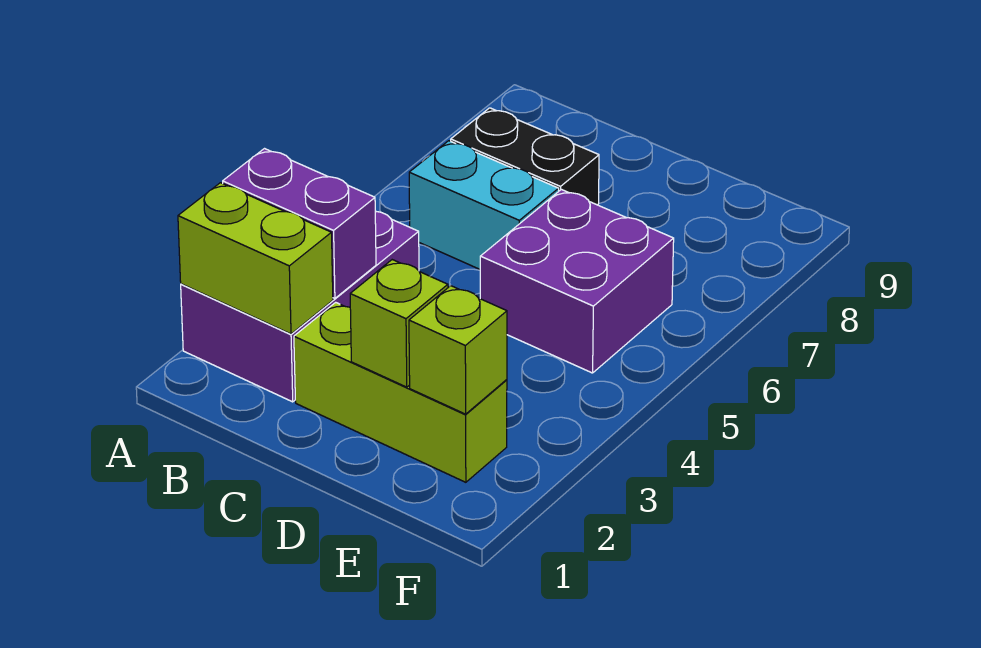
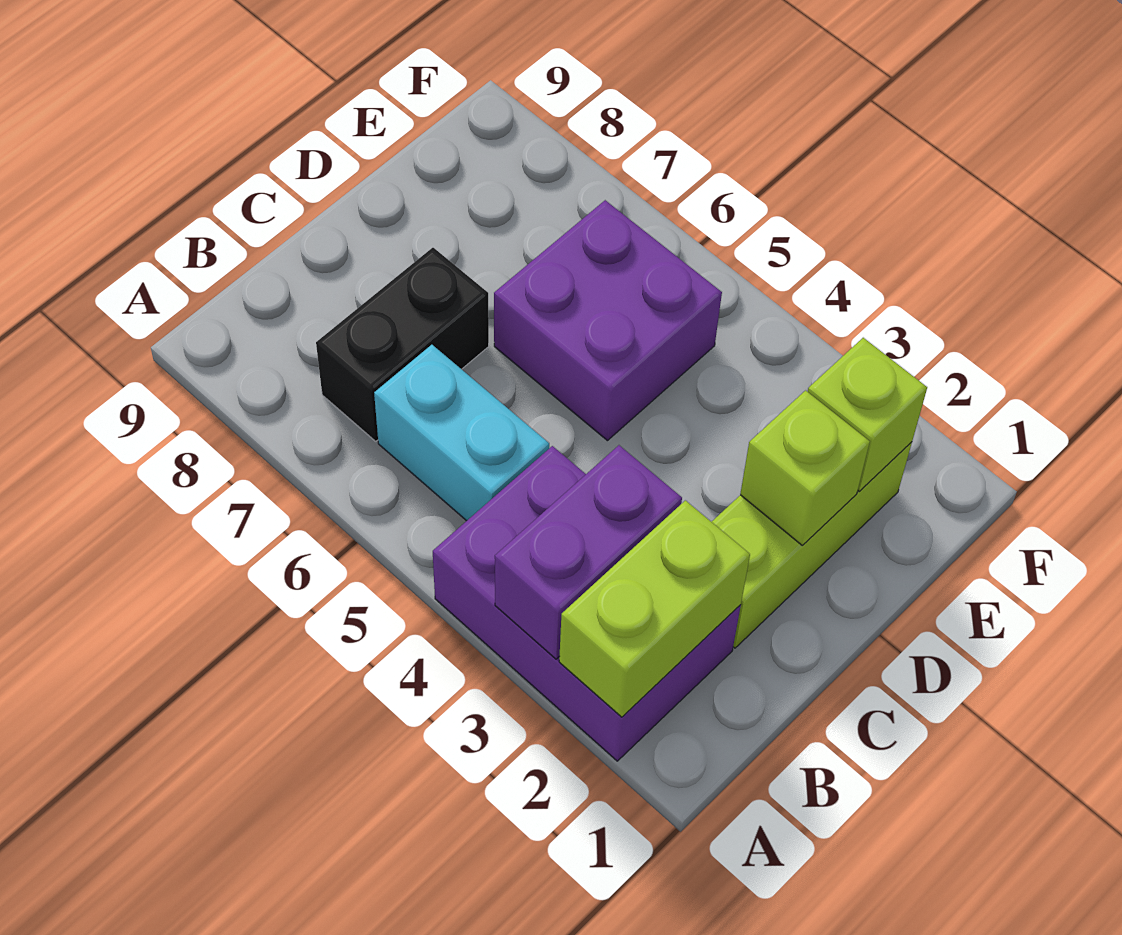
cyan 1x2 brick [409,141,559,269] -> cyan 1x2 brick turned to [374,345,549,521]

